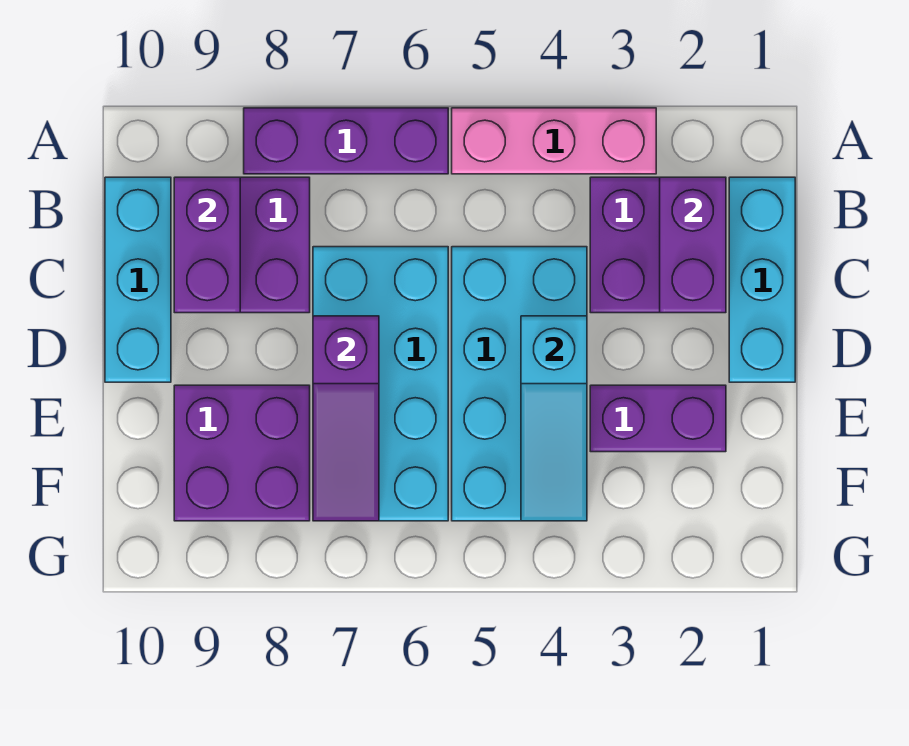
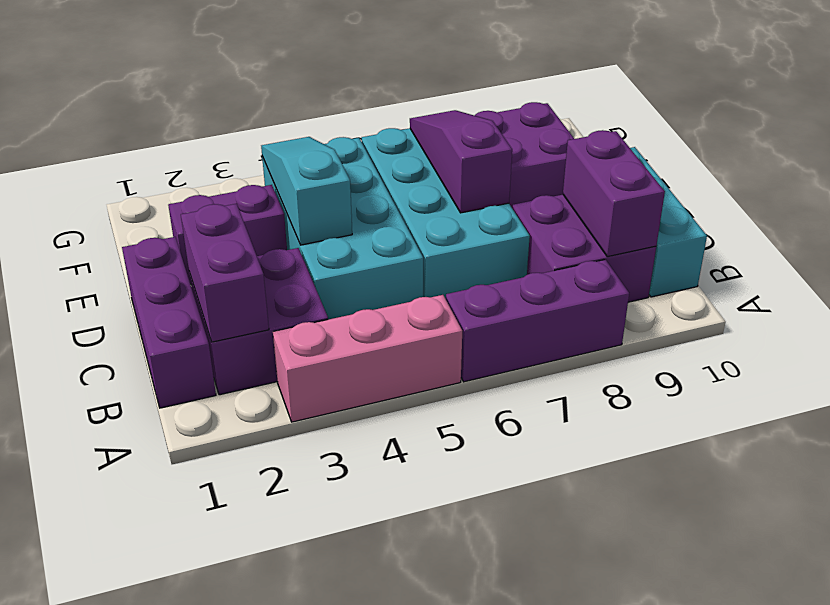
cyan 1x3 brick [729,177,795,382] -> purple 1x3 brick [122,237,216,408]

